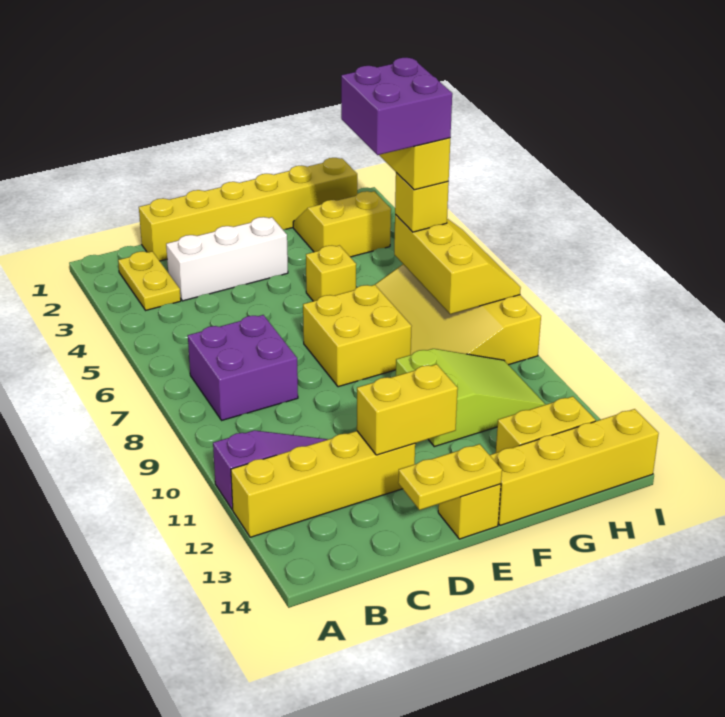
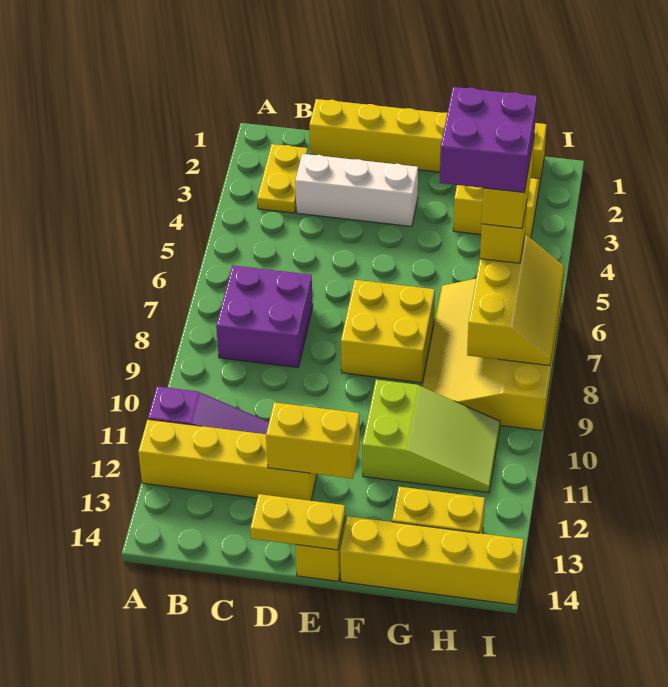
yellow 1x1 brick [306,246,356,301] -> none

